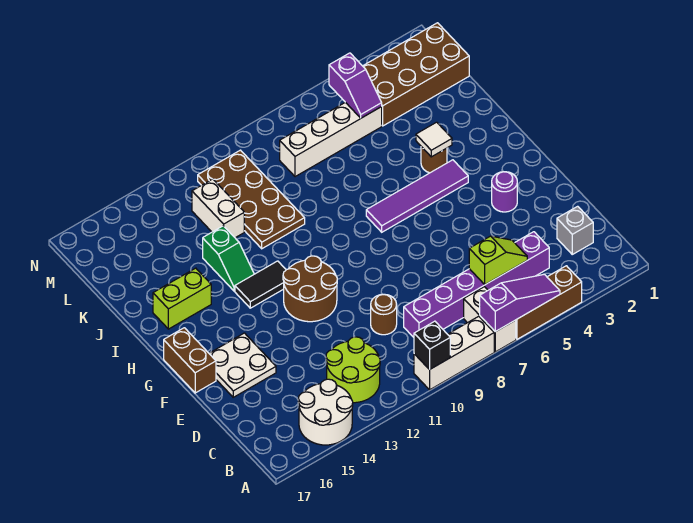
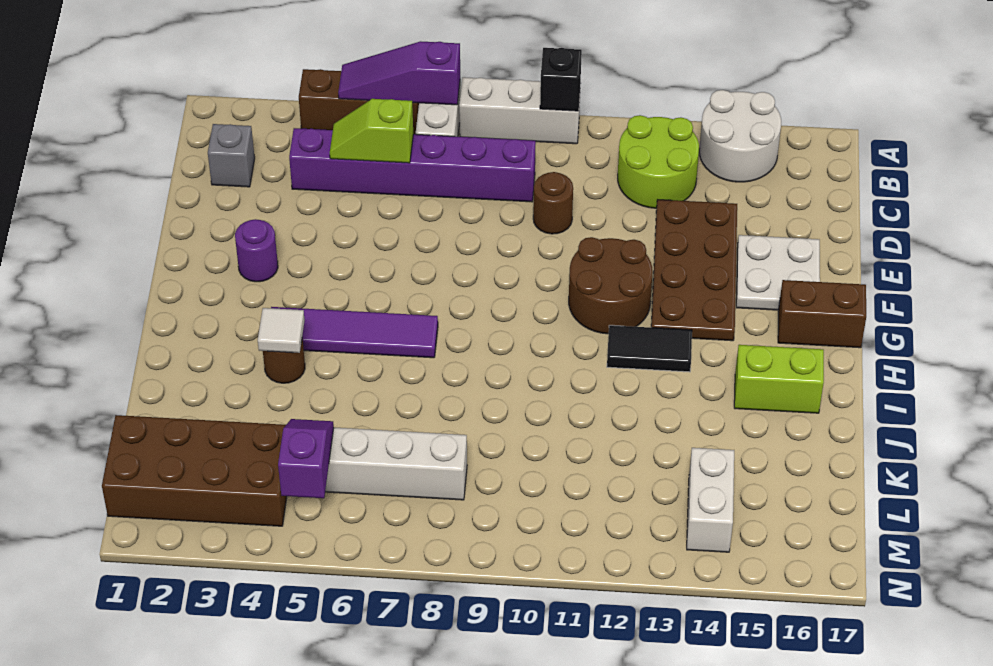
brown 1x2 brick [164,328,216,393] -> brown 1x2 brick turned to [778,280,866,348]
green 1x2 slope [203,226,254,291] -> none
brown 2x4 plate [198,150,305,249] -> brown 2x4 plate moved to [651,200,737,341]
white 1x2 brick [192,179,244,238] -> white 1x2 brick moved to [687,448,734,552]

